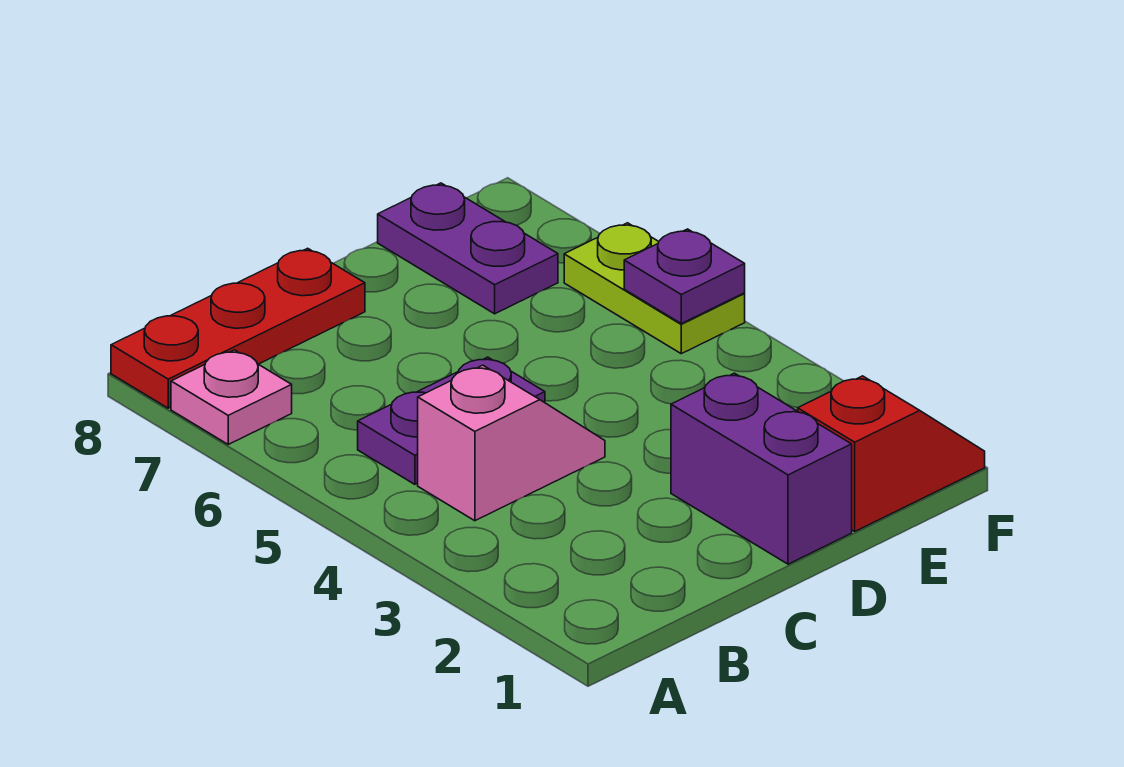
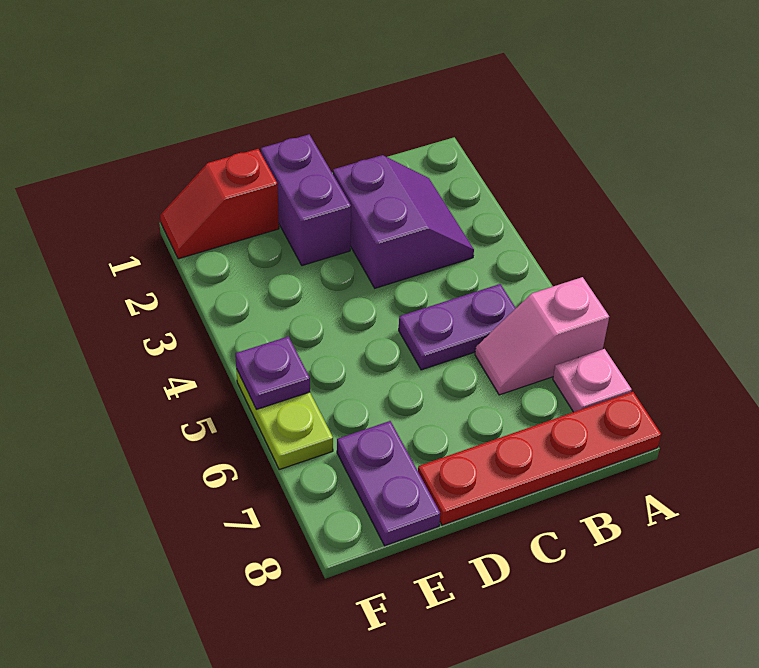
red 1x3 plate [111,248,365,408] -> red 1x4 plate [418,392,661,525]
none -> purple 2x2 slope [333,155,474,288]
pink 1x2 slope [418,365,605,521] -> pink 1x2 slope moved to [475,277,609,395]

